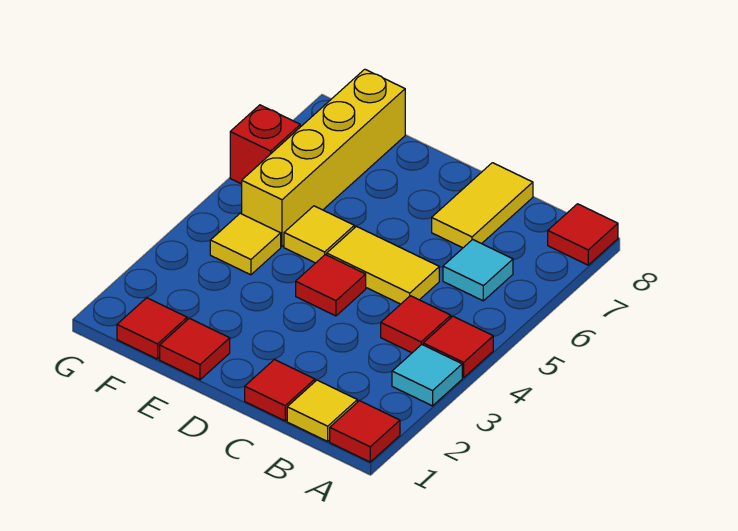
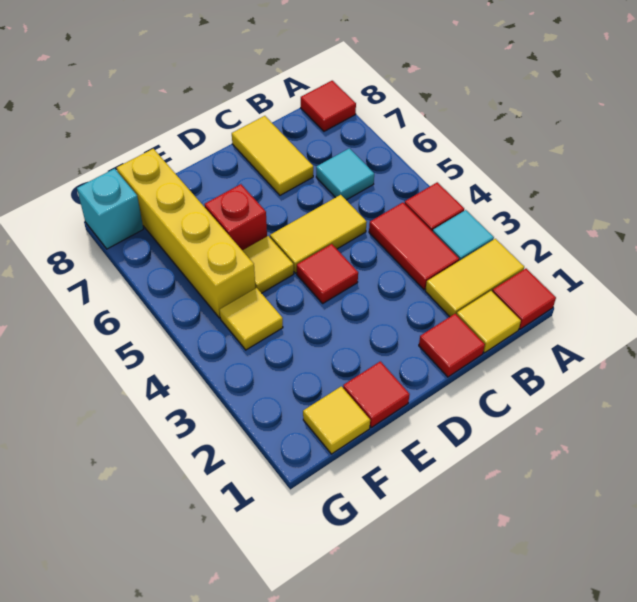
none -> yellow 1x2 tile [425,239,524,317]
red 1x1 tile [381,296,451,353] -> red 1x2 tile [369,203,459,290]
red 1x1 tile [117,298,187,359] -> yellow 1x1 tile [303,386,370,454]
red 1x1 brick [230,105,300,184] -> red 1x1 brick moved to [204,184,267,250]
none -> cyan 1x1 brick [77,169,143,249]

